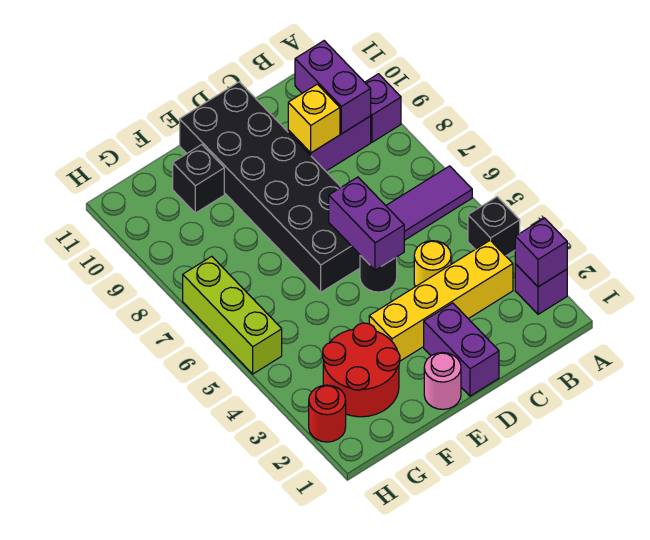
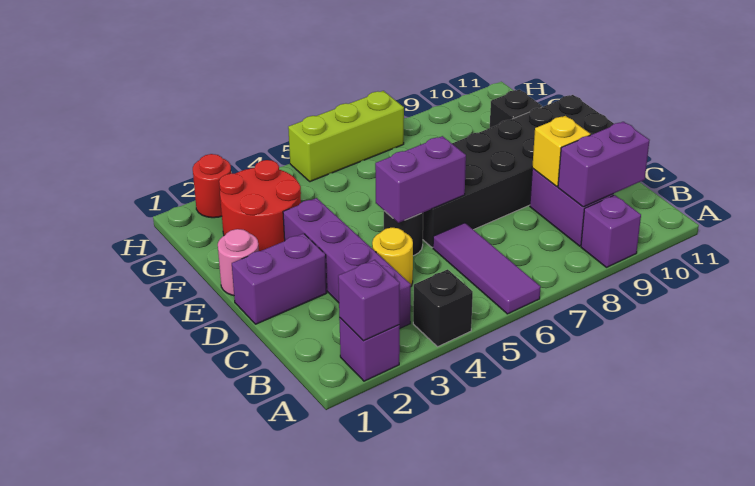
yellow 1x4 brick [369,240,513,361] -> purple 1x4 brick [283,198,411,328]

